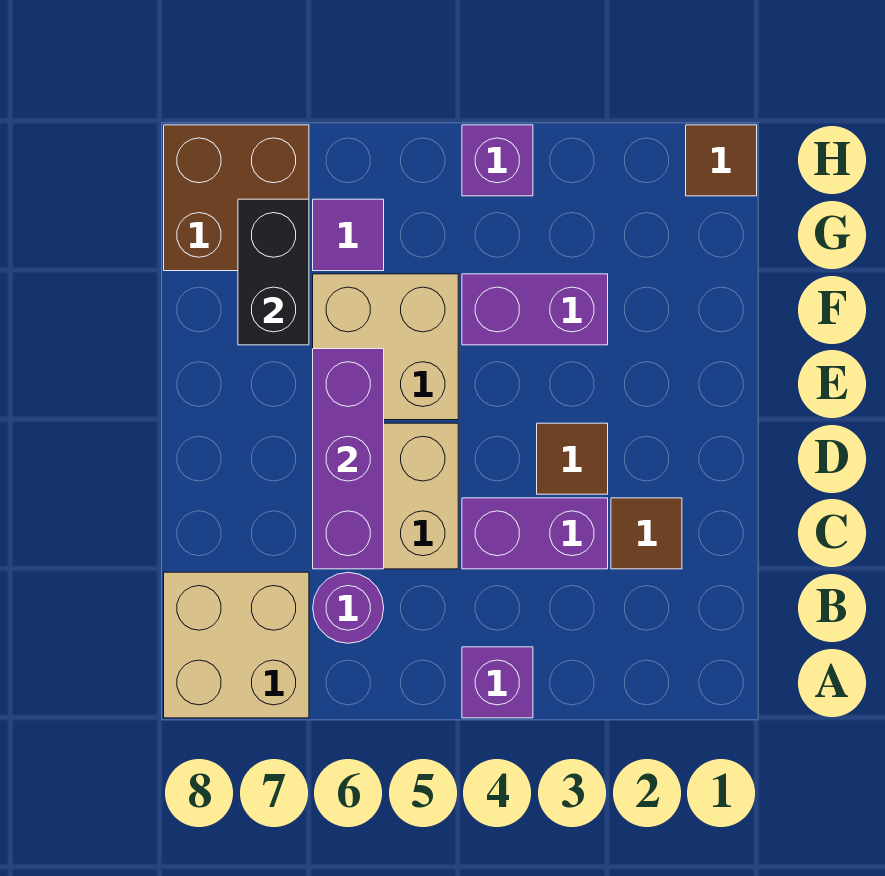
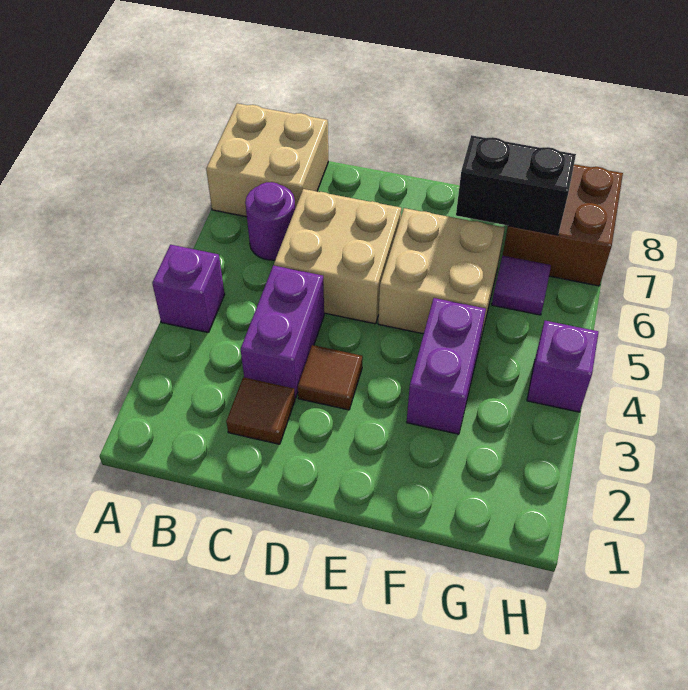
purple 1x3 brick [313,349,384,569] -> none
brown 1x1 tile [686,125,757,196] -> none

